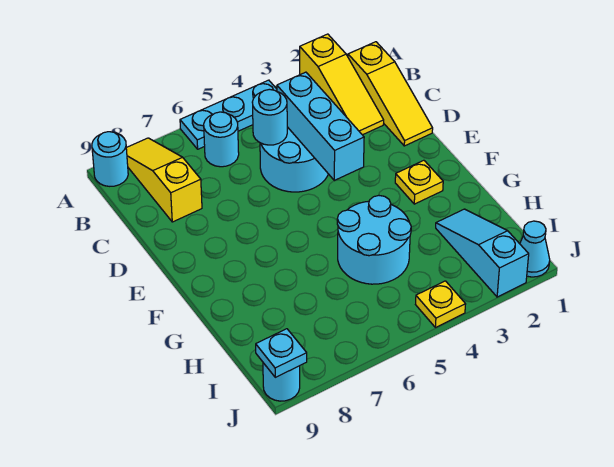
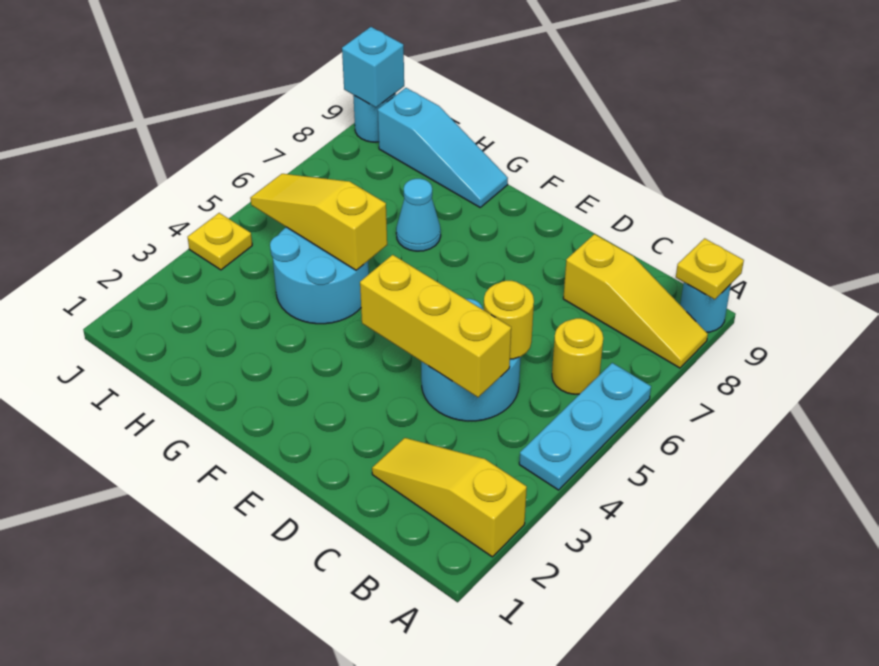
yellow 1x3 slope [348,42,433,146] -> yellow 1x3 slope moved to [250,174,387,270]
cyan 1x1 round brick [204,112,239,167] -> yellow 1x1 round brick [552,318,603,394]
cyan 1x3 brick [277,72,364,180] -> yellow 1x3 brick [360,255,511,397]
cyan 1x1 round brick [252,89,287,145] -> yellow 1x1 round brick [484,281,534,359]
yellow 1x1 plate [395,160,443,204] -> yellow 1x1 plate moved to [676,238,744,300]
cyan 1x3 slope [436,209,529,297] -> cyan 1x3 slope moved to [378,88,508,207]
cyan 1x1 cone [520,221,550,277] -> cyan 1x1 cone moved to [396,179,441,251]
cyan 1x1 plate [256,329,307,377] -> cyan 1x1 brick [342,27,404,107]

